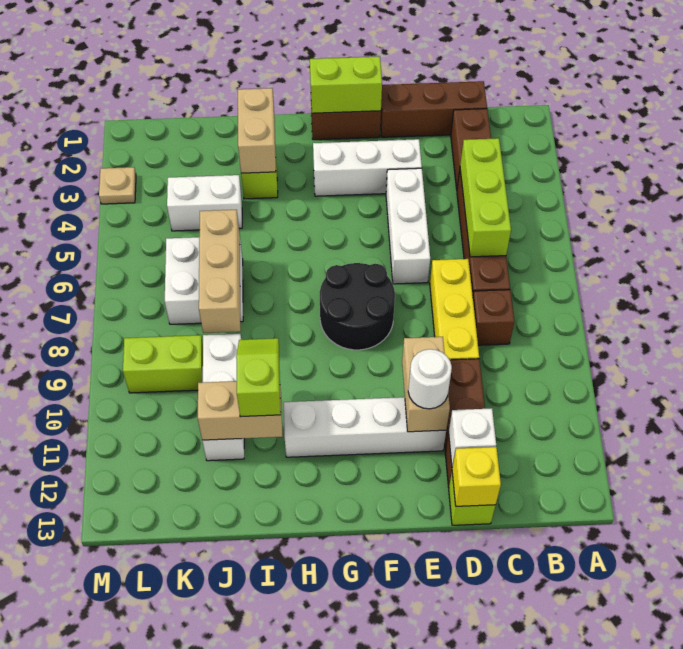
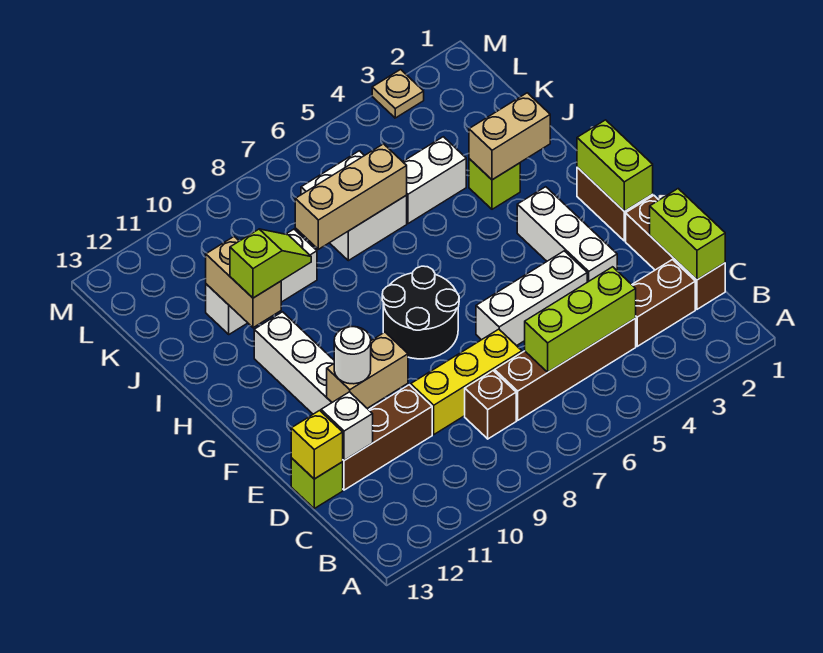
white 1x2 brick [167,175,242,231] -> white 1x2 brick turned to [403,137,466,224]
lime 1x2 brick [123,335,203,393] -> lime 1x2 brick moved to [650,189,725,280]

